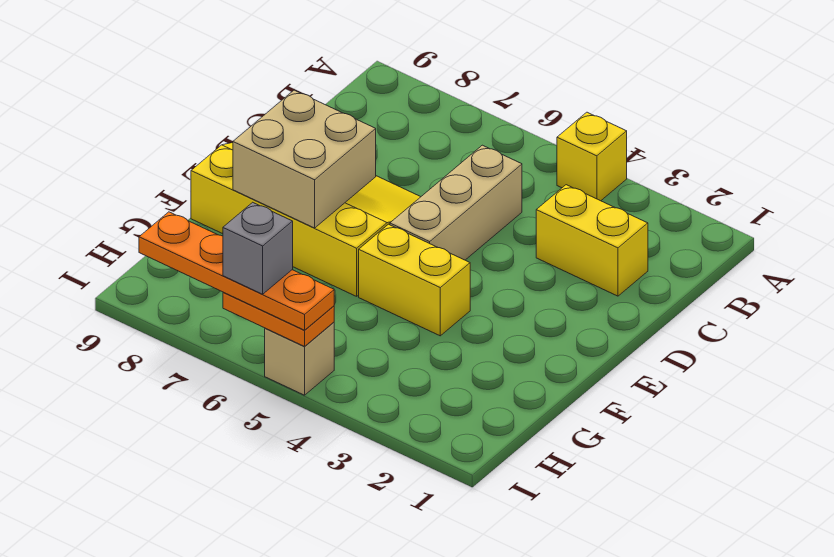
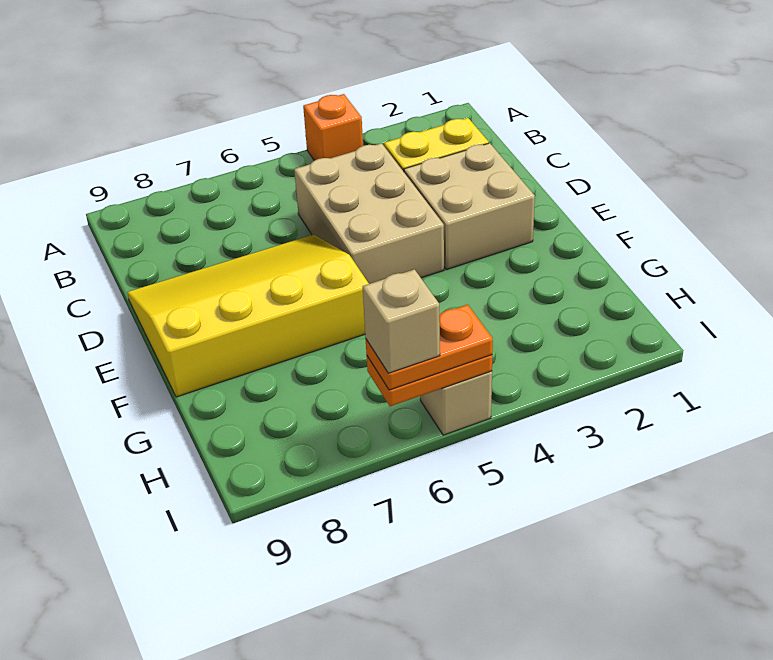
yellow 1x1 brick [557,112,627,201] -> orange 1x1 brick [303,94,363,161]
tan 1x3 brick [390,145,522,260] -> tan 2x3 brick [294,143,444,284]
tan 2x2 brick [233,90,376,228] -> tan 2x2 brick moved to [404,143,535,270]
yellow 1x2 brick [359,224,470,336] -> none
orange 1x4 plate [139,212,334,330] -> orange 1x2 plate [366,305,493,390]
grey 1x1 brick [223,202,293,294] -> tan 1x1 brick [363,269,440,373]

